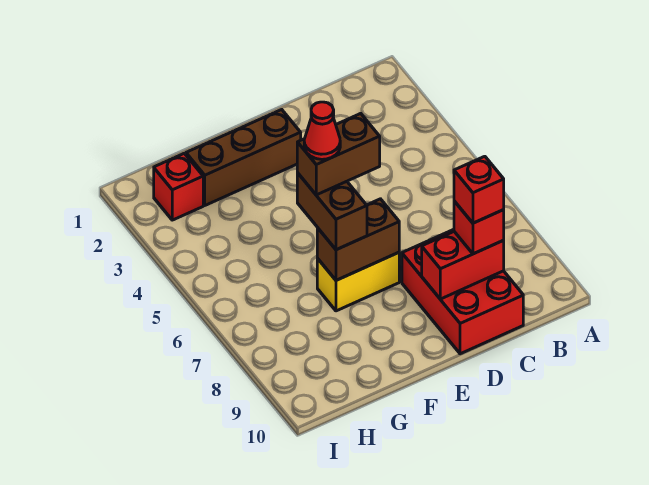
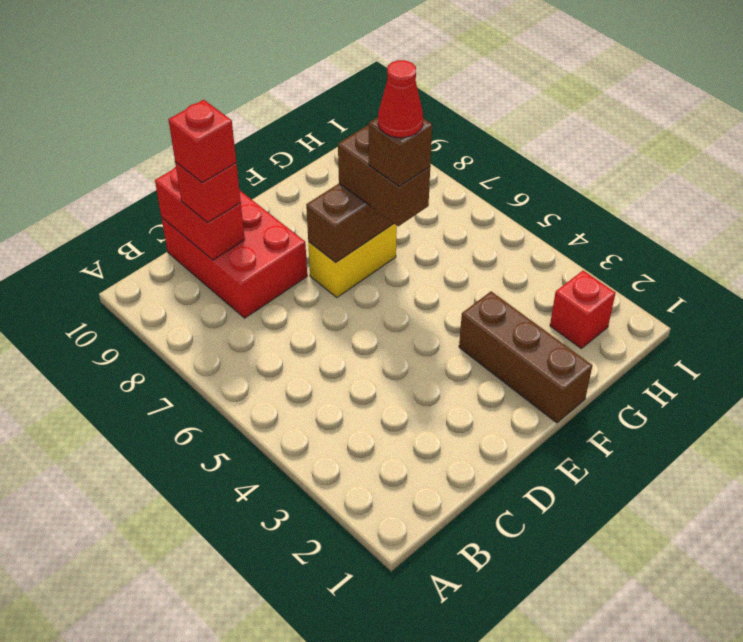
red 1x2 brick [422,232,504,299] -> red 1x2 brick turned to [155,167,245,260]
brown 1x3 brick [186,110,301,205] -> brown 1x3 brick turned to [459,291,592,423]
brown 1x2 brick [297,113,380,195] -> brown 1x1 brick [369,117,432,186]

